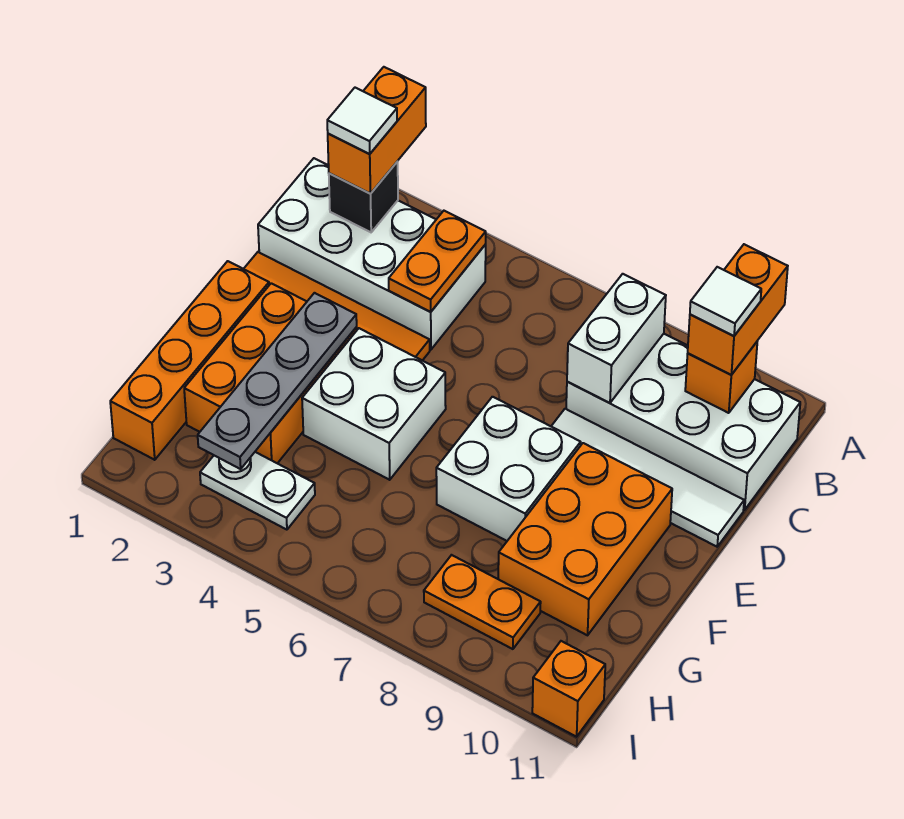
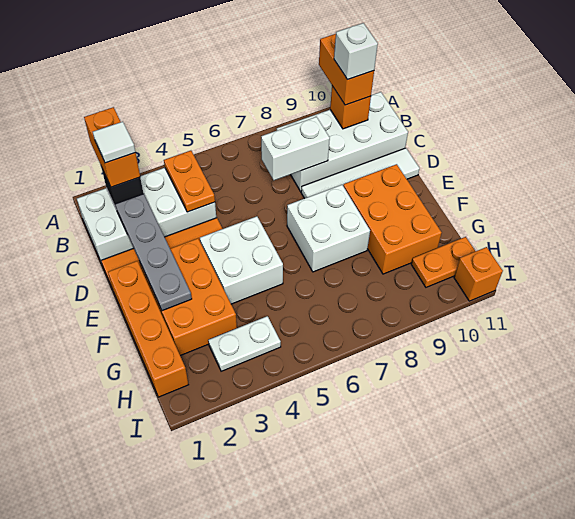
white 1x2 brick [567,274,666,403] -> white 1x2 brick turned to [261,117,330,180]
white 1x1 tile [690,267,761,336] -> white 1x1 brick [334,23,378,80]
grey 1x4 plate [198,293,357,469] -> grey 1x4 plate moved to [115,194,192,311]
orange 1x2 plate [424,555,541,649] -> orange 1x2 plate moved to [411,237,475,287]

